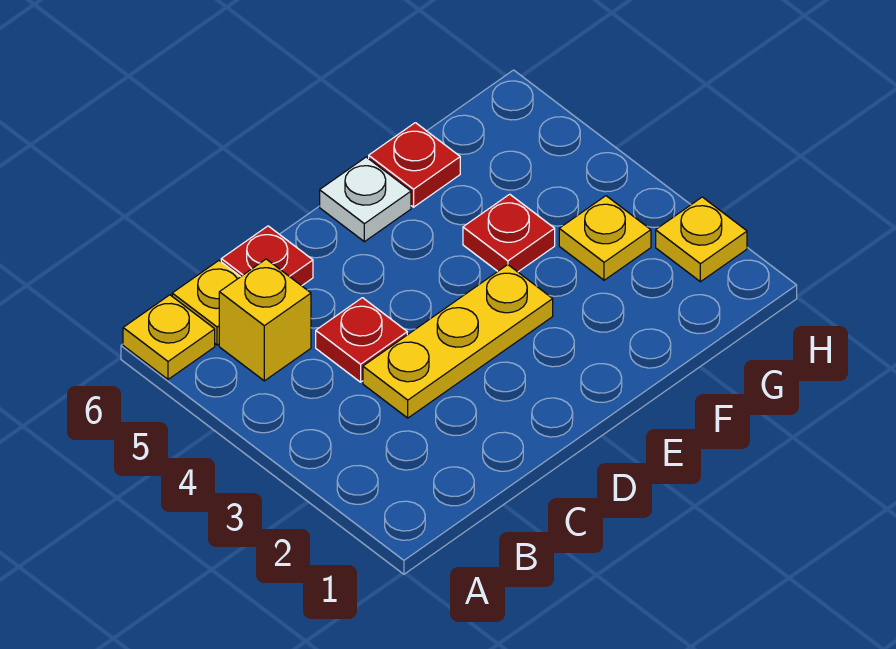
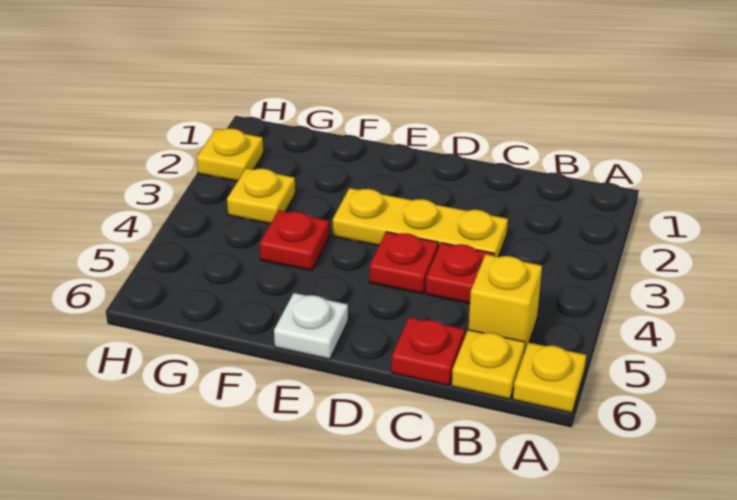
red 1x1 plate [369,123,460,207] -> red 1x1 plate moved to [370,232,438,294]

